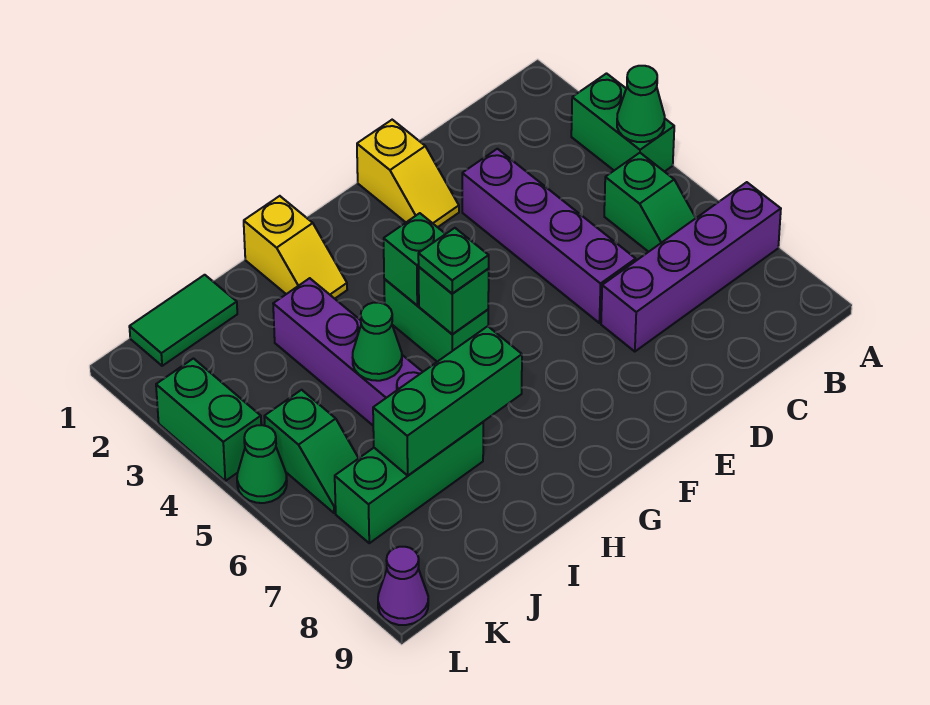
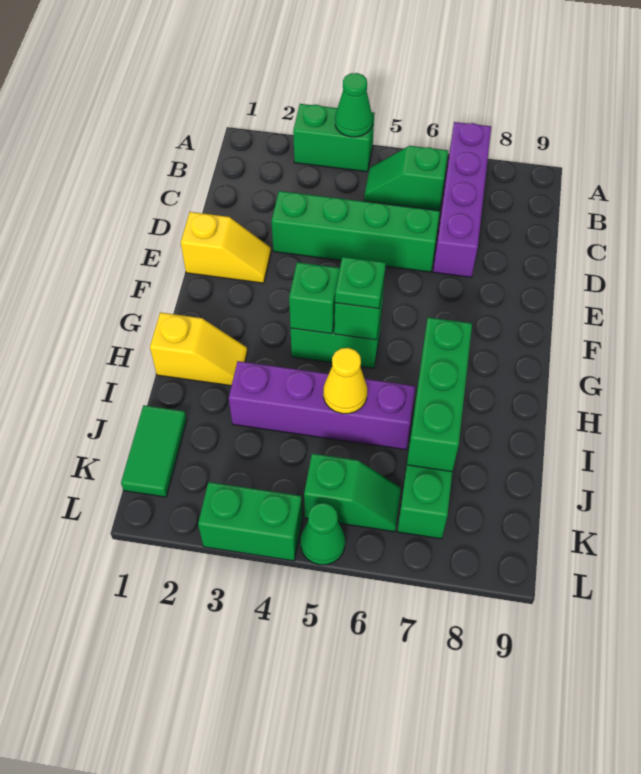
green 1x2 slope [604,153,696,252] -> green 1x2 slope turned to [364,146,448,210]
purple 1x4 brick [462,149,636,323] -> green 1x4 brick [272,191,440,272]
green 1x1 cone [353,302,402,381] -> yellow 1x1 cone [323,348,367,414]
purple 1x1 cone [378,547,428,625] -> none

